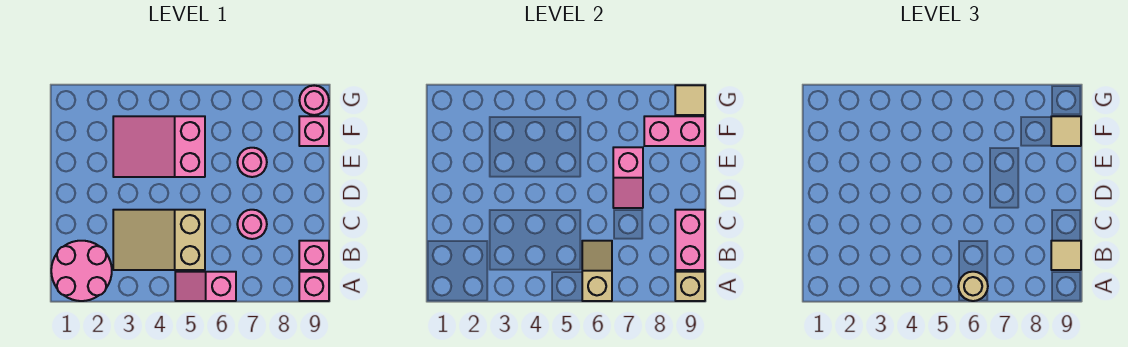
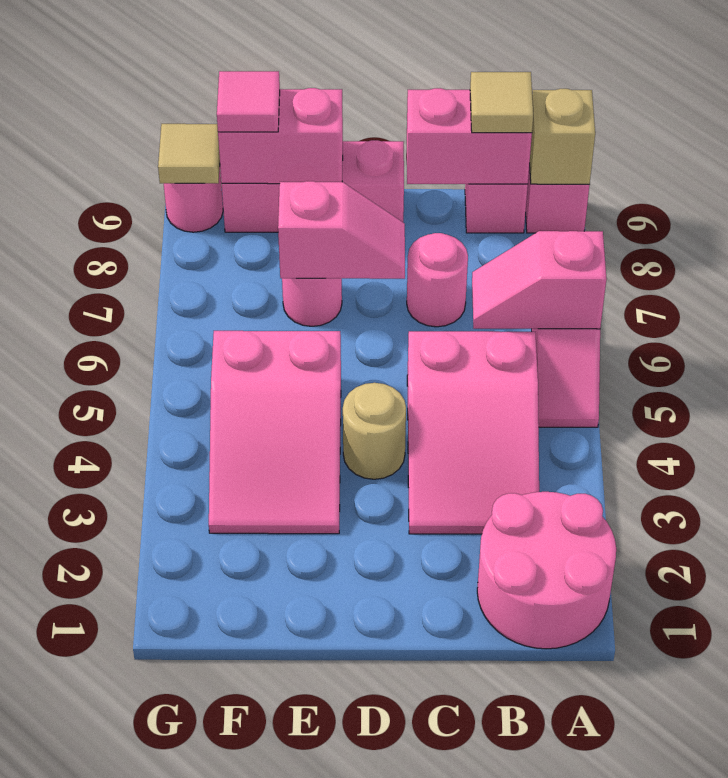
tan 1x2 slope [582,241,612,301] -> pink 1x2 slope [472,231,607,329]
tan 1x1 round brick [958,272,988,301] -> tan 1x1 round brick moved to [343,383,406,479]
tan 2x3 slope [113,210,205,270] -> pink 2x3 slope [407,331,539,534]
pink 1x2 brick [644,116,705,146] -> pink 1x2 brick turned to [218,88,343,184]
pink 1x1 brick [299,116,329,146] -> pink 1x3 brick [222,140,404,232]
tan 1x1 tile [1051,116,1081,146] -> pink 1x1 tile [217,71,280,132]

